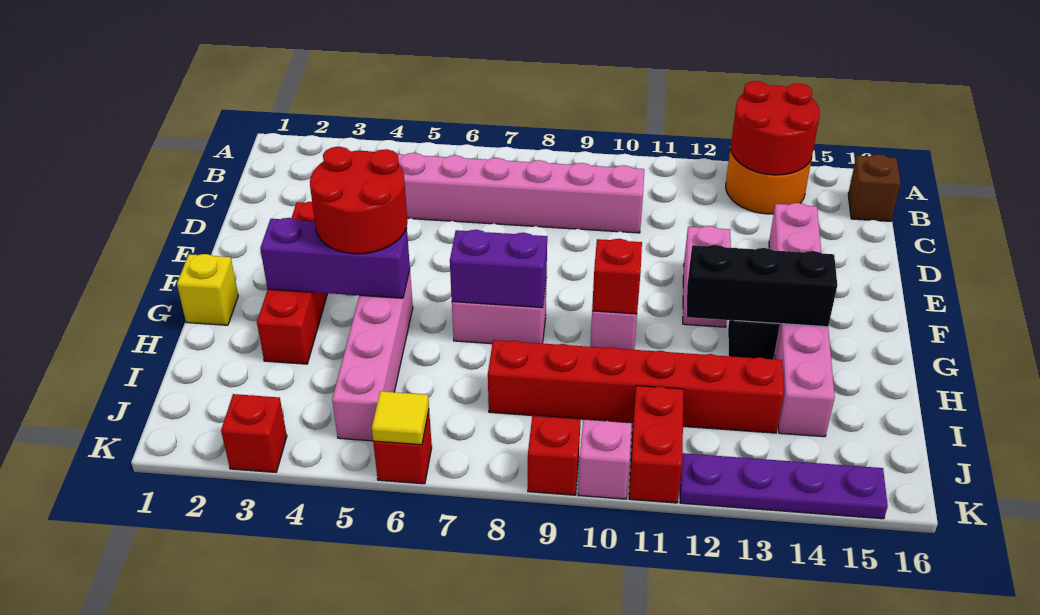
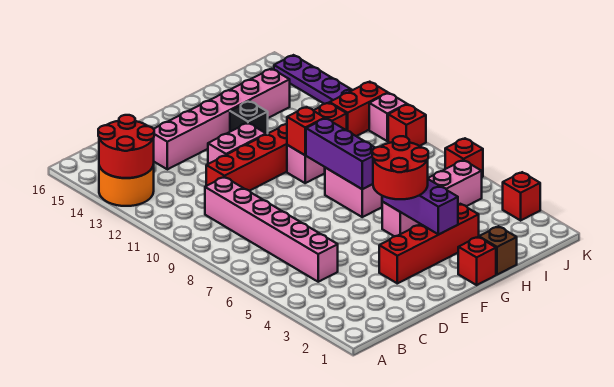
brown 1x1 brick [848,154,901,221] -> brown 1x1 brick moved to [479,226,517,275]
yellow 1x1 brick [177,254,238,325] -> red 1x1 brick [458,237,496,285]
purple 1x2 brick [450,230,547,308] -> purple 1x3 brick [306,118,375,189]
black 1x3 brick [687,245,837,327] -> none
red 1x6 brick [488,340,784,433] -> red 1x6 brick turned to [206,103,347,191]
yellow 1x1 tile [372,391,429,445] -> none

